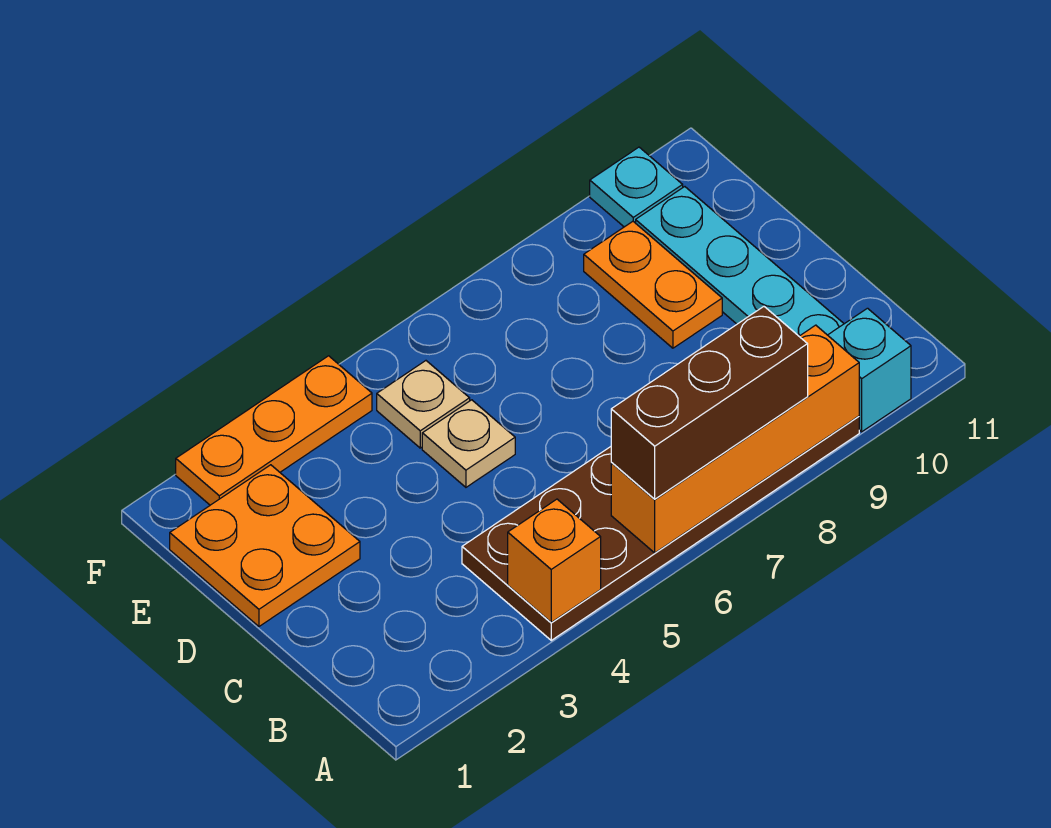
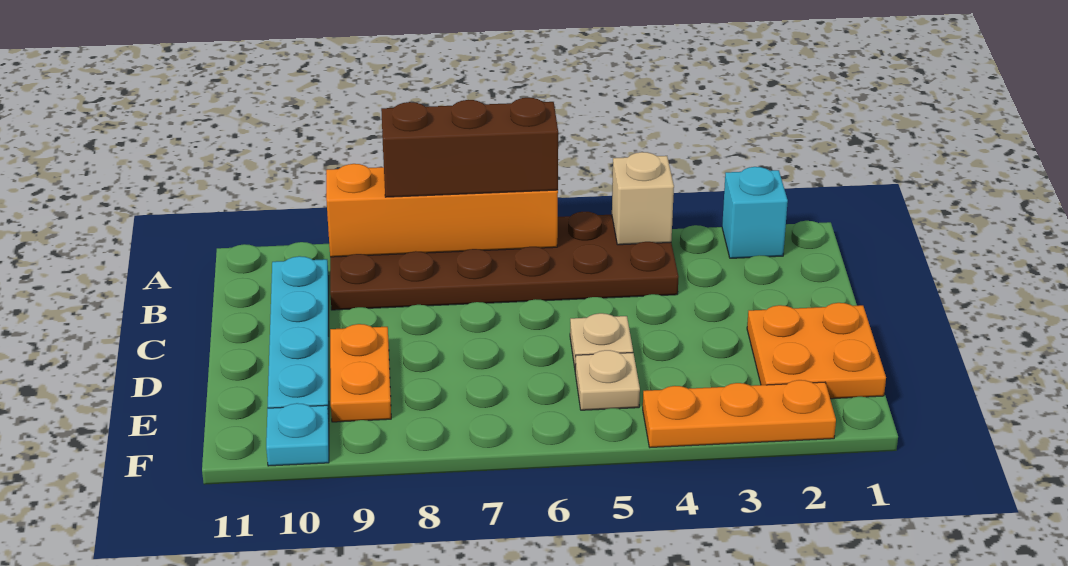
orange 1x1 brick [508,499,601,622] -> tan 1x1 brick [612,152,674,245]
cyan 1x1 brick [828,308,911,432] -> cyan 1x1 brick moved to [722,167,788,258]

